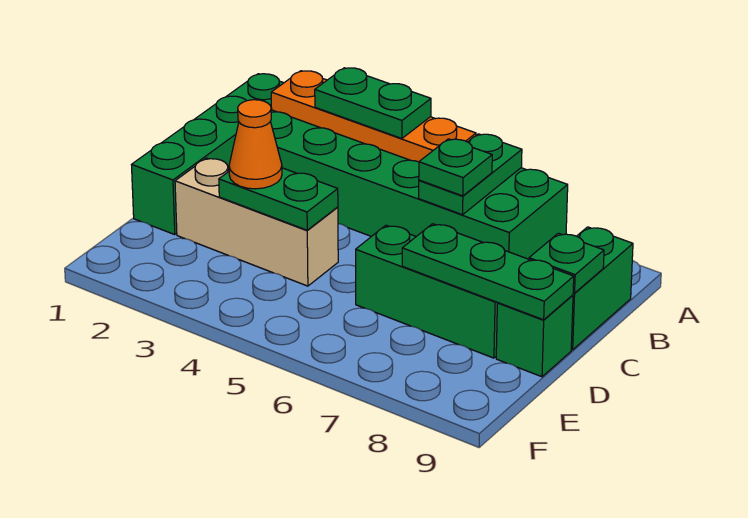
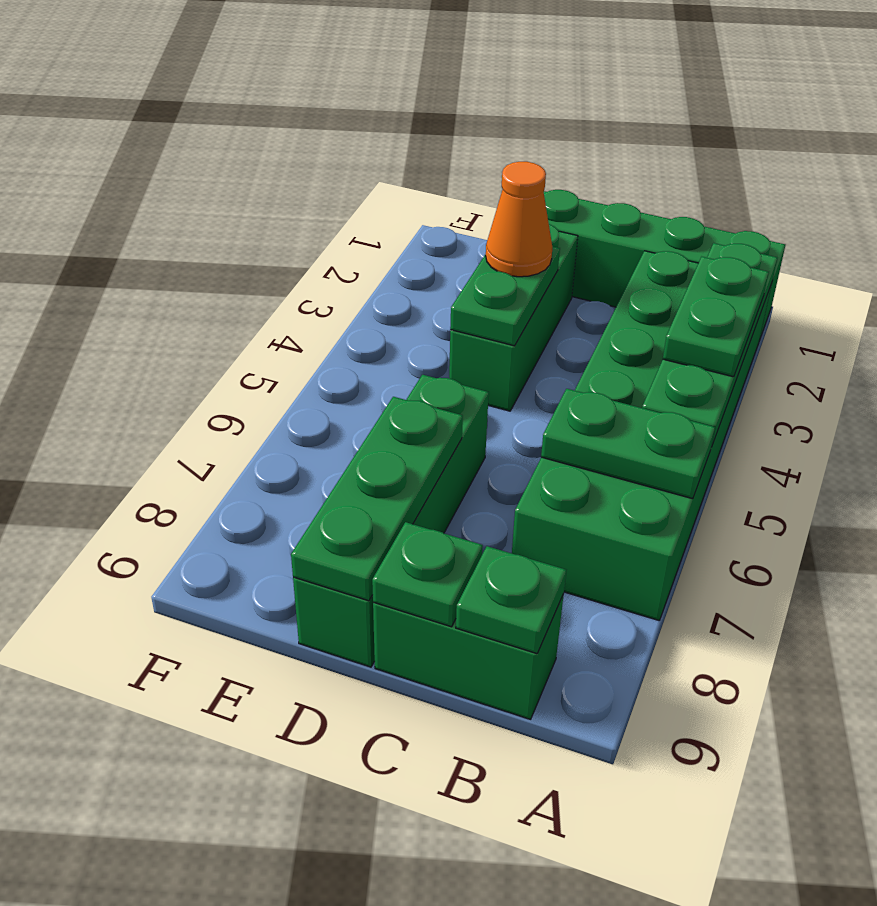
orange 1x4 plate [271,71,476,162] -> green 1x4 plate [642,243,777,447]
green 1x1 plate [419,139,492,196] -> green 1x1 plate moved to [456,546,566,654]
tan 1x3 brick [175,158,338,286] -> green 1x3 brick [449,224,578,411]

